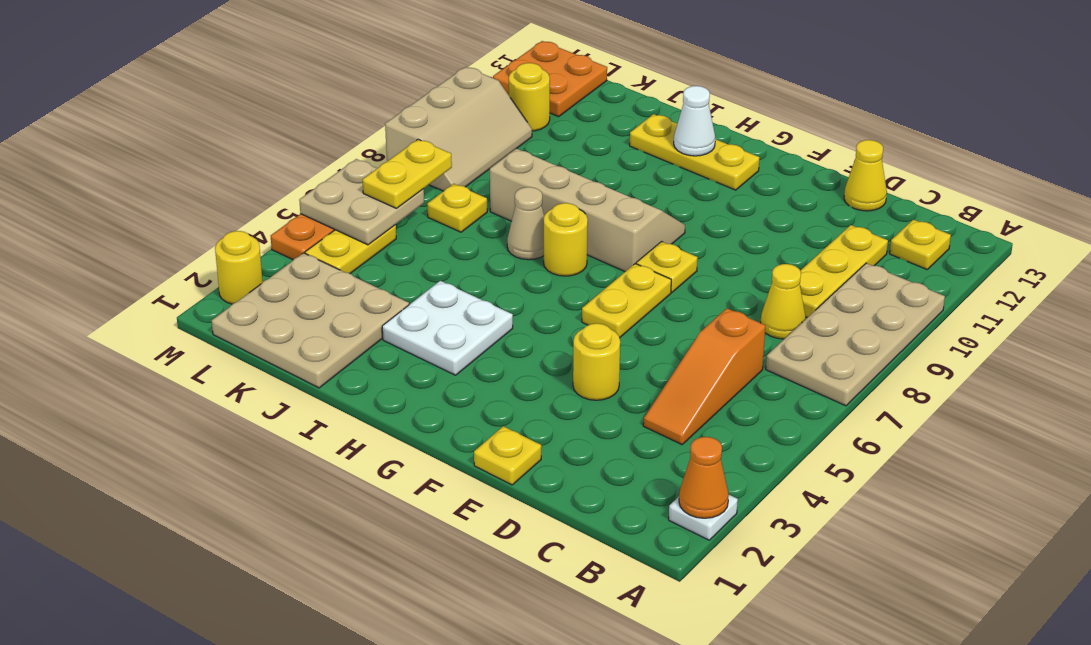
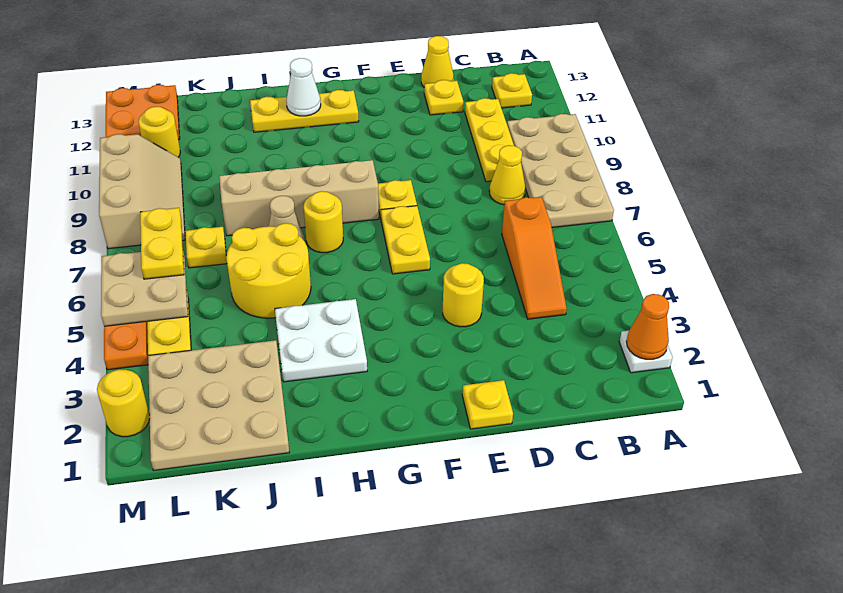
none -> yellow 1x1 plate [424,80,463,115]
none -> yellow 2x2 round brick [226,223,311,318]

